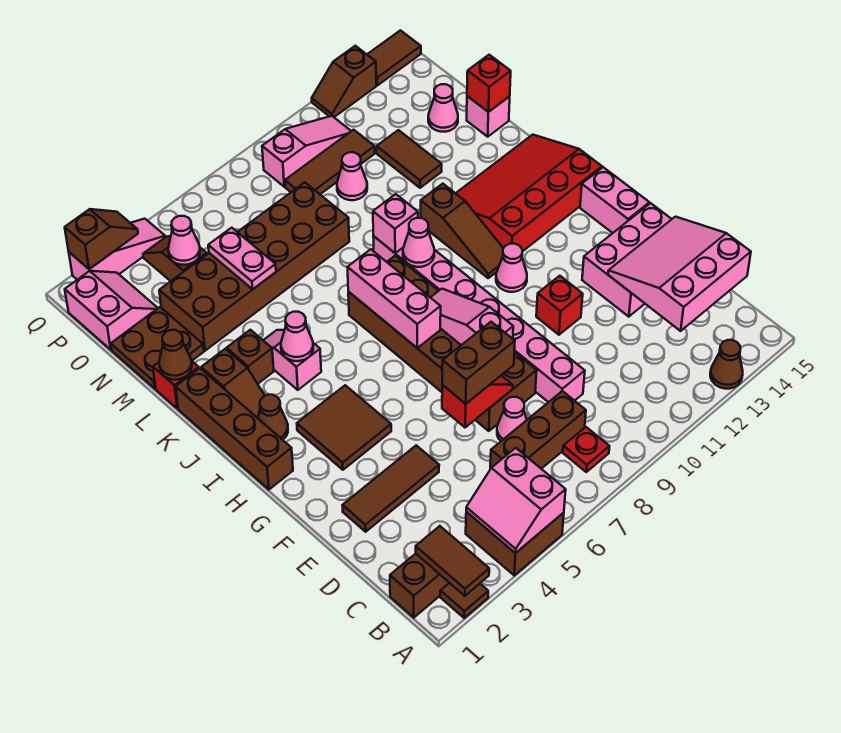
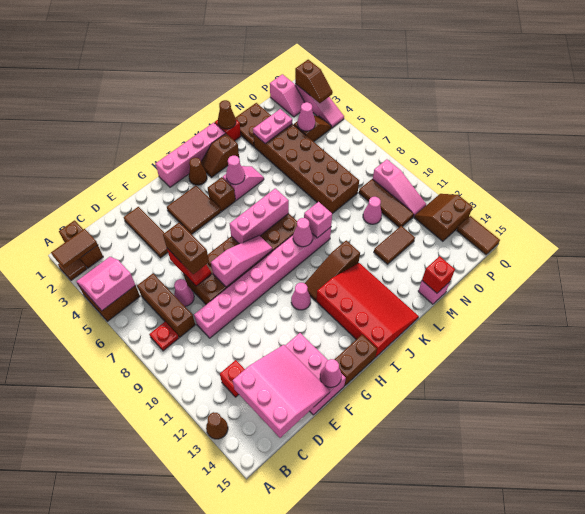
red 1x1 brick [536,276,583,335] -> red 1x1 brick moved to [220,360,245,397]
pink 1x2 brick [580,167,649,233] -> brown 1x2 brick [334,335,377,385]
brown 1x4 brick [176,368,293,489] -> pink 1x4 brick [155,123,225,187]
brown 1x1 brick [227,330,274,384] -> brown 1x1 brick moved to [208,177,235,211]
pink 1x2 plate [208,228,276,289] -> pink 1x2 plate moved to [253,109,292,144]
pink 1x1 cone [428,84,458,132] -> pink 1x1 cone moved to [320,359,342,387]
pink 2x2 slope [65,271,158,350] -> pink 1x2 slope [270,74,305,117]
brown 1x2 slope [312,46,376,117] -> brown 2x2 slope [414,194,473,241]

